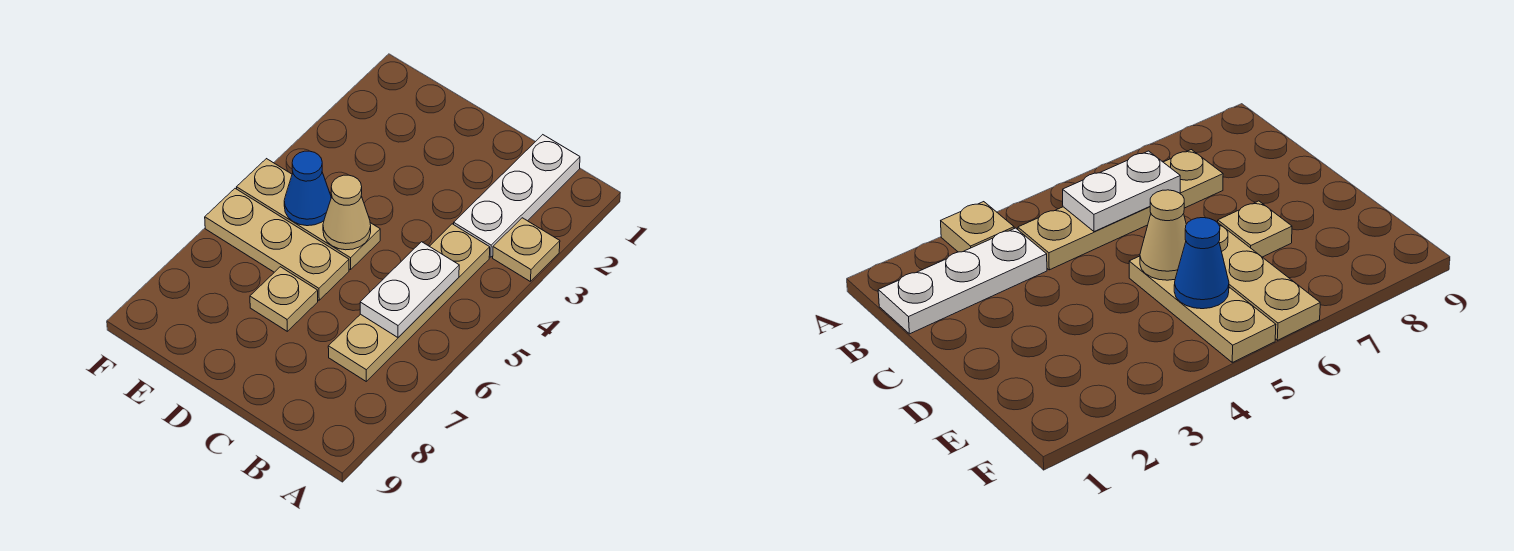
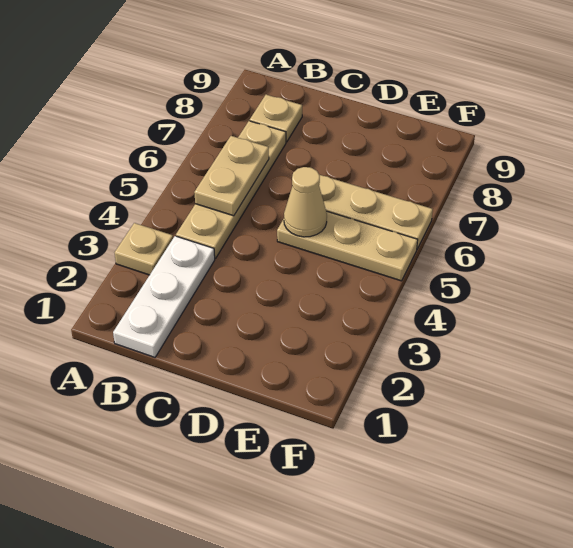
white 1x2 plate [360,242,459,337] -> tan 1x2 plate [194,136,269,216]
tan 1x1 plate [250,267,318,331] -> tan 1x1 plate moved to [250,95,302,142]
blue 1x1 cone [284,151,331,226] -> none

